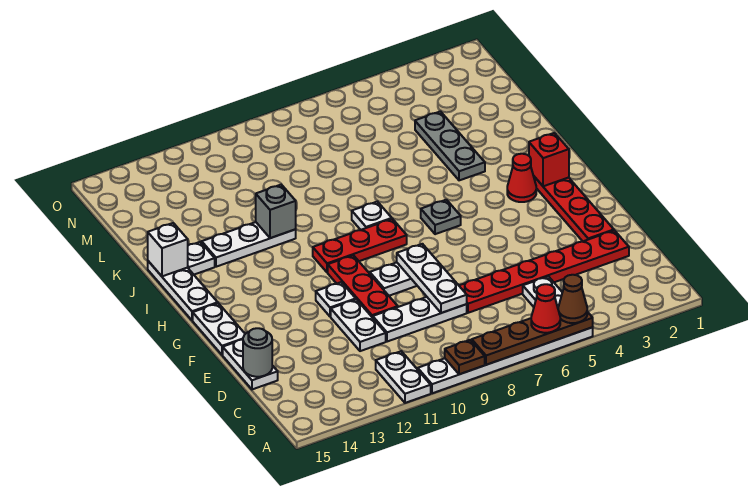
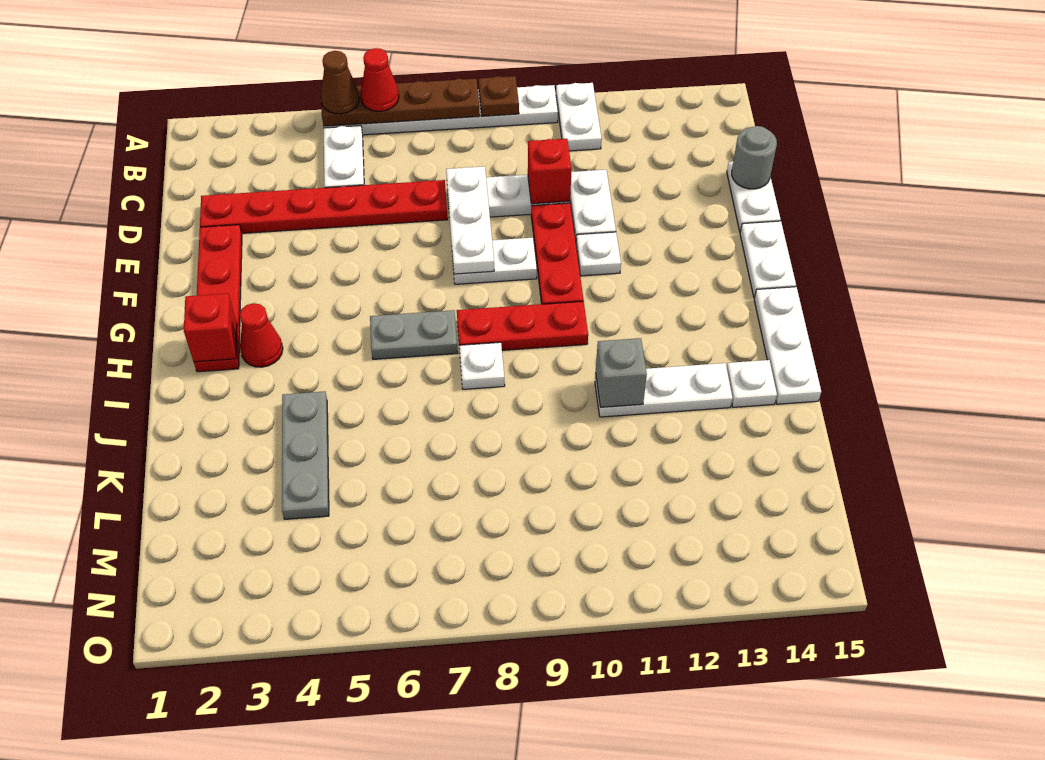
none -> red 1x1 brick [528,139,572,204]
grey 1x1 plate [421,200,461,234] -> grey 1x2 plate [370,310,458,359]
white 1x1 brick [148,223,188,276] -> none

